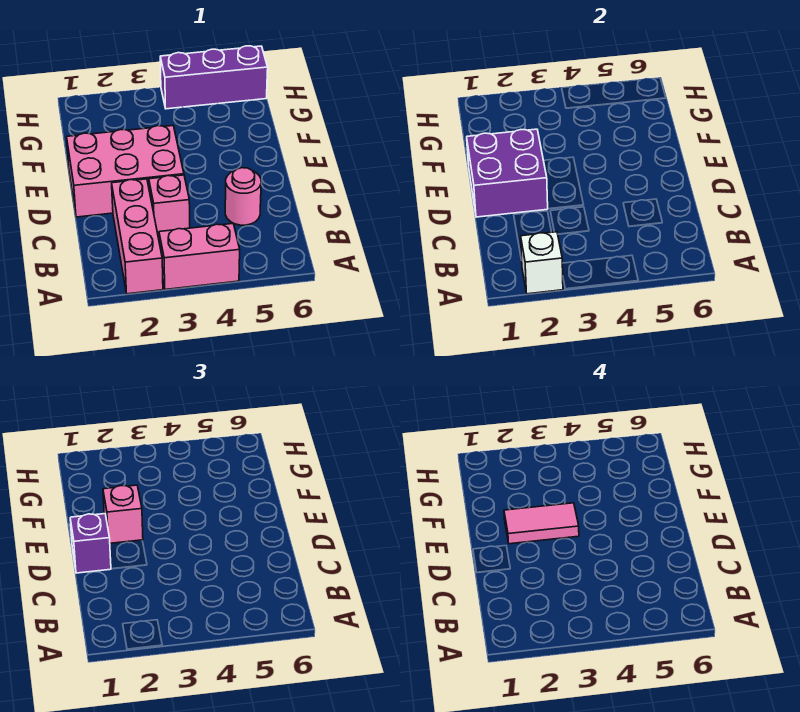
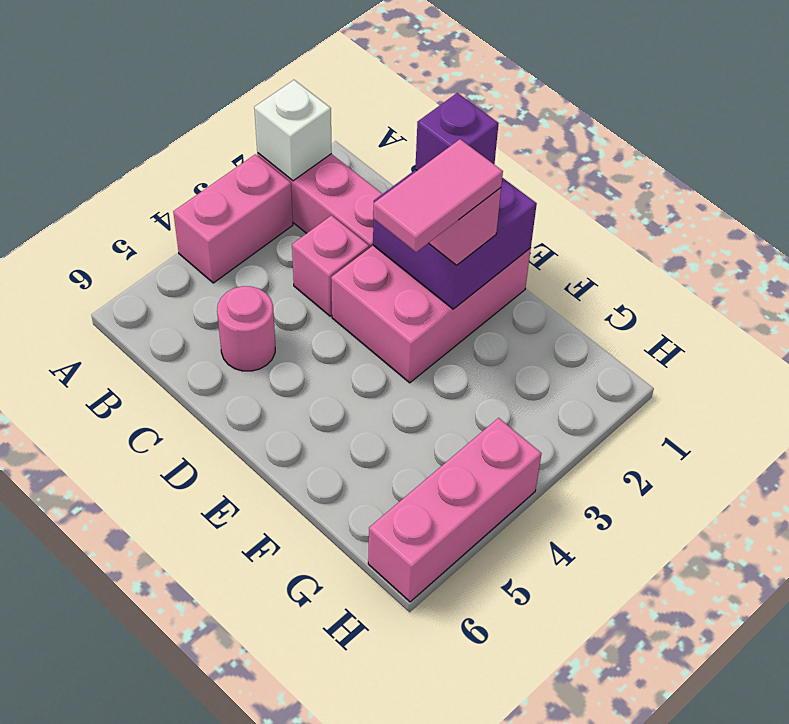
purple 1x3 brick [160,46,268,109] -> pink 1x3 brick [368,418,542,602]

